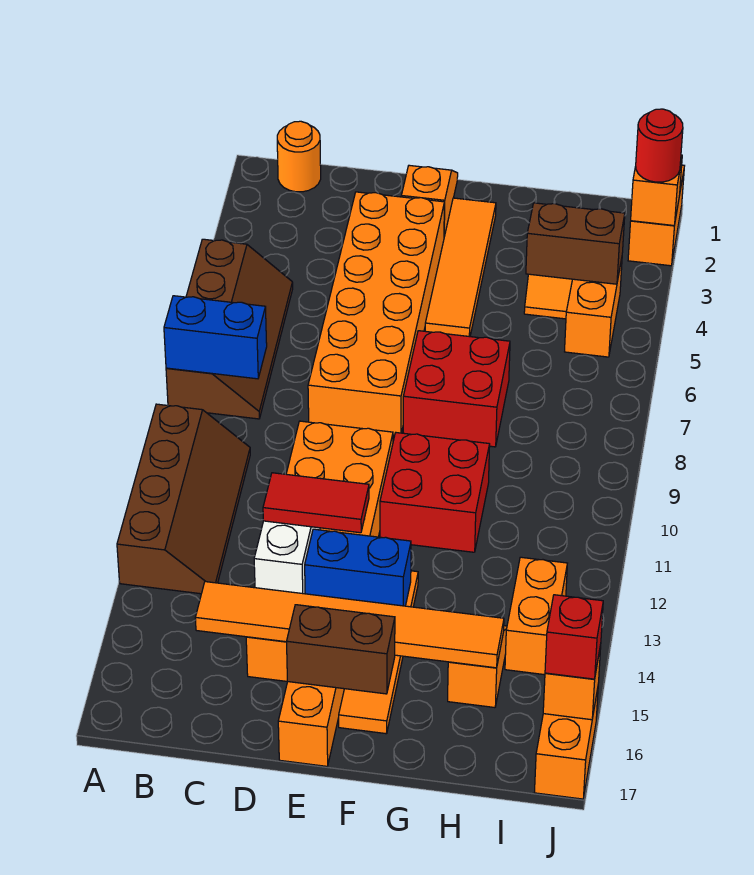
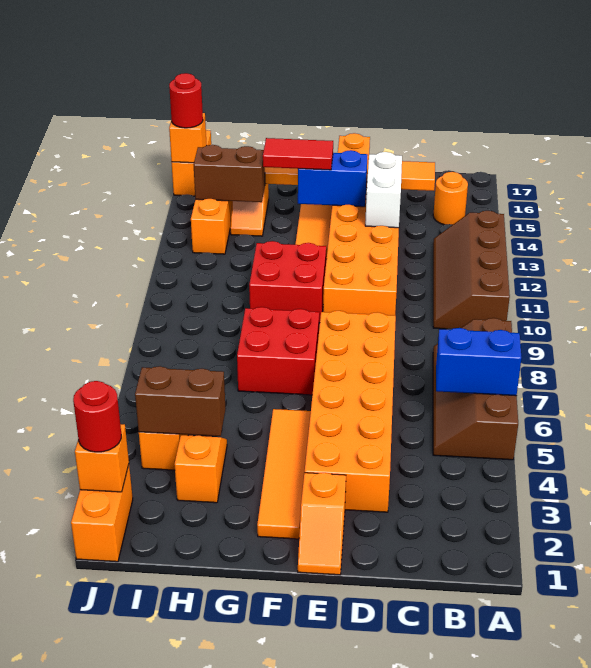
blue 1x2 brick [164,296,267,379] -> blue 1x2 brick moved to [436,328,522,396]
orange 1x1 round brick [277,121,321,192] -> orange 1x1 round brick moved to [433,172,468,225]
red 1x2 tile [263,473,369,533] -> red 1x2 tile moved to [263,138,333,170]
brown 1x2 brick [287,605,395,694] -> brown 1x2 brick moved to [194,145,265,202]
red 1x1 brick [545,595,603,679] -> red 1x1 round brick [169,73,203,128]

